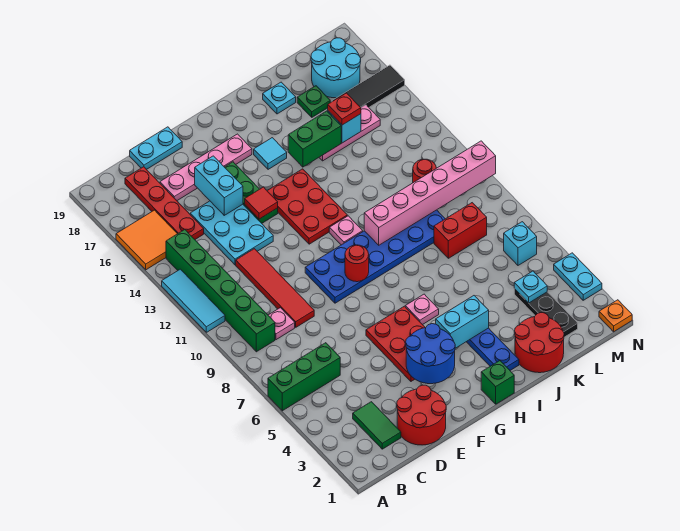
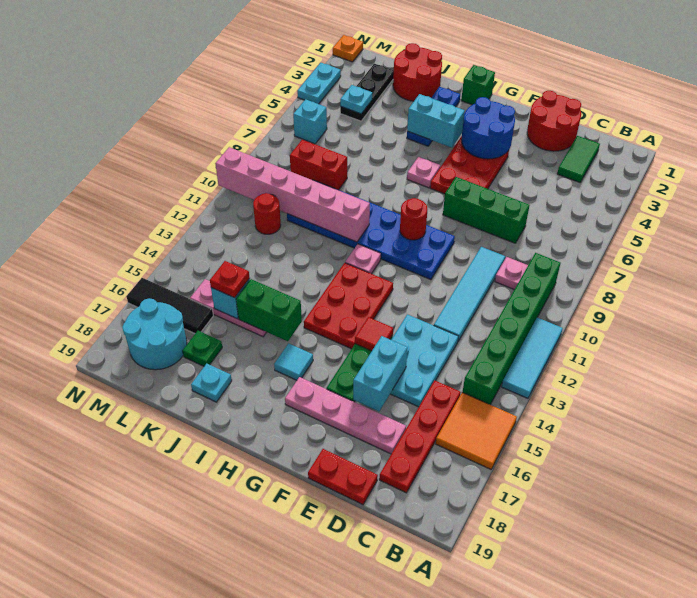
green 1x3 brick [268,343,340,411] -> green 1x3 brick moved to [443,177,529,243]
red 1x4 tile [236,249,314,327] -> cyan 1x4 tile [434,247,505,341]
cyan 1x2 plate [130,127,182,169] -> red 1x2 plate [308,449,378,505]

